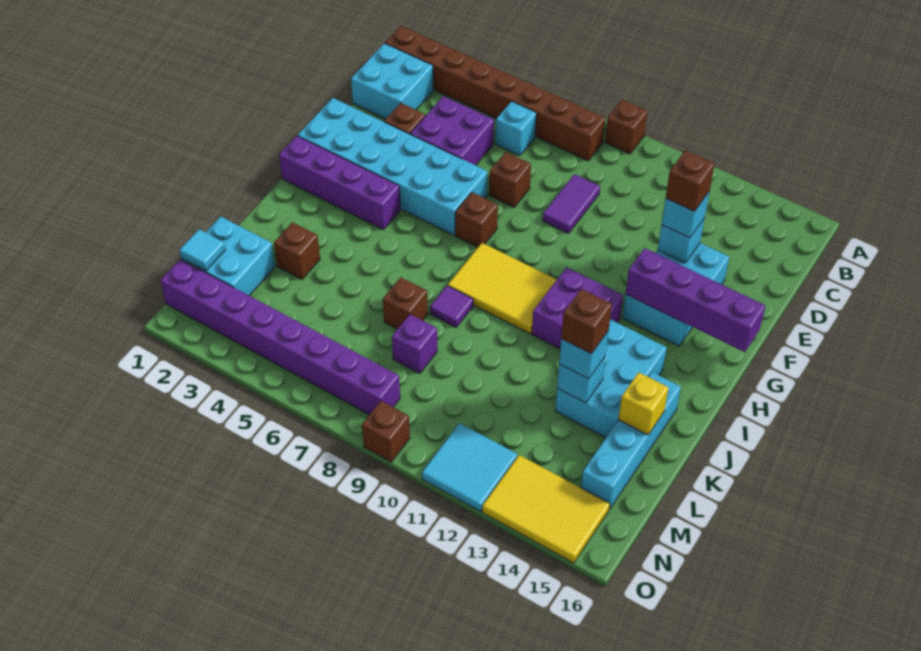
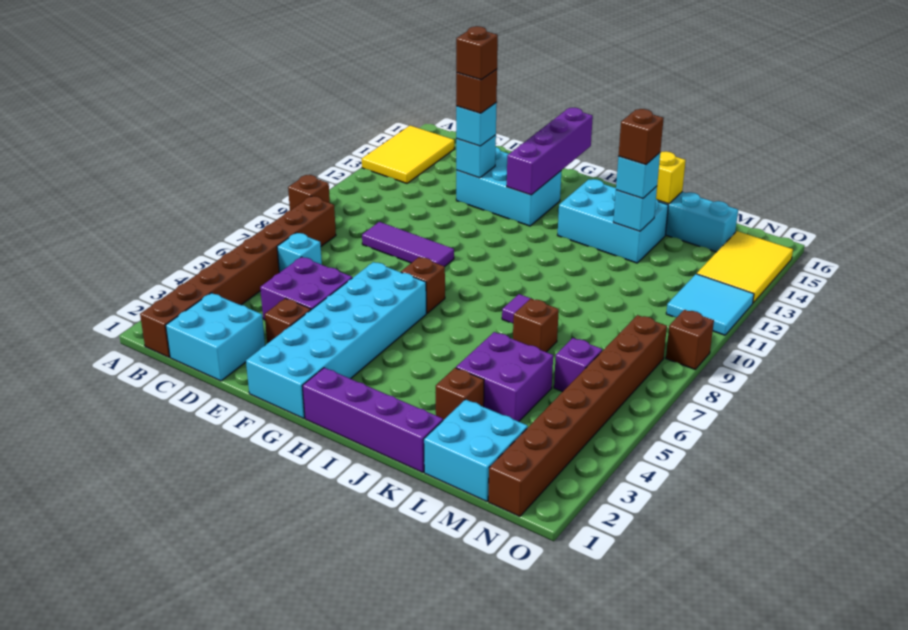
purple 1x2 tile [543,174,600,233] -> purple 1x3 tile [362,222,454,267]
brown 1x1 brick [489,152,531,207] -> brown 1x1 brick moved to [456,26,498,80]
purple 1x4 brick [279,136,400,230] -> purple 1x4 brick turned to [302,368,443,472]
yellow 2x3 tile [448,243,557,334] -> yellow 2x3 tile moved to [362,126,454,183]
purple 2x2 brick [532,267,623,349] -> purple 2x2 brick moved to [456,332,553,422]
purple 1x1 brick [392,314,437,373] -> purple 1x1 brick moved to [554,338,602,392]
cyan 1x1 tile [179,229,225,271] -> none
purple 1x8 brick [160,259,400,415] -> brown 1x8 brick [488,315,667,516]

